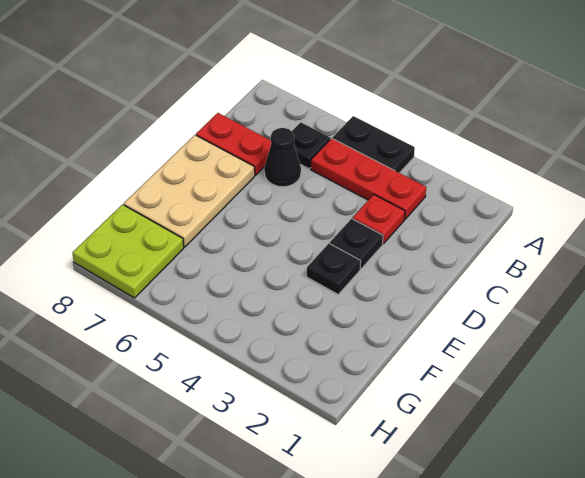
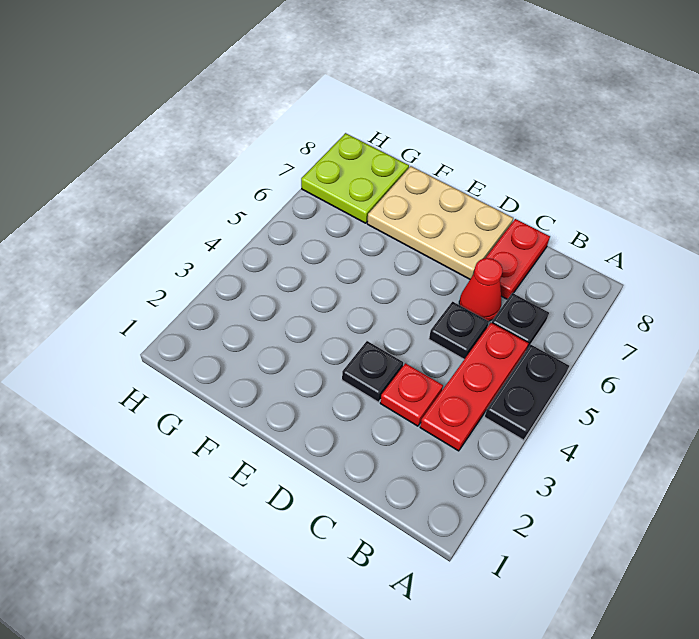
black 1x1 cone [264,128,301,187] -> red 1x1 cone [459,258,502,321]
black 1x1 plate [307,243,361,294] -> black 1x1 plate moved to [429,302,489,359]

